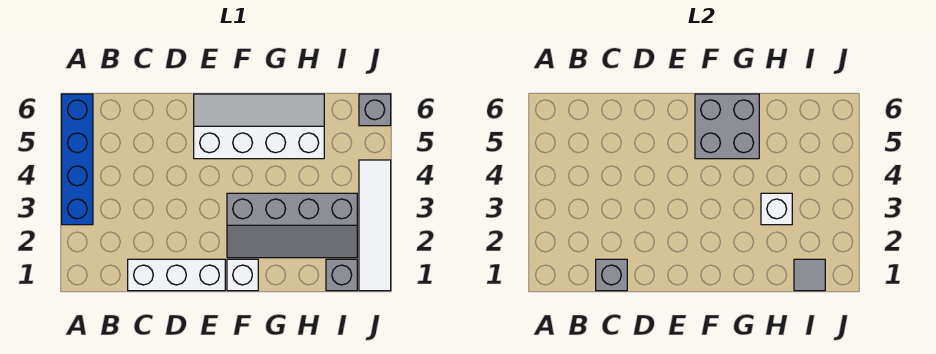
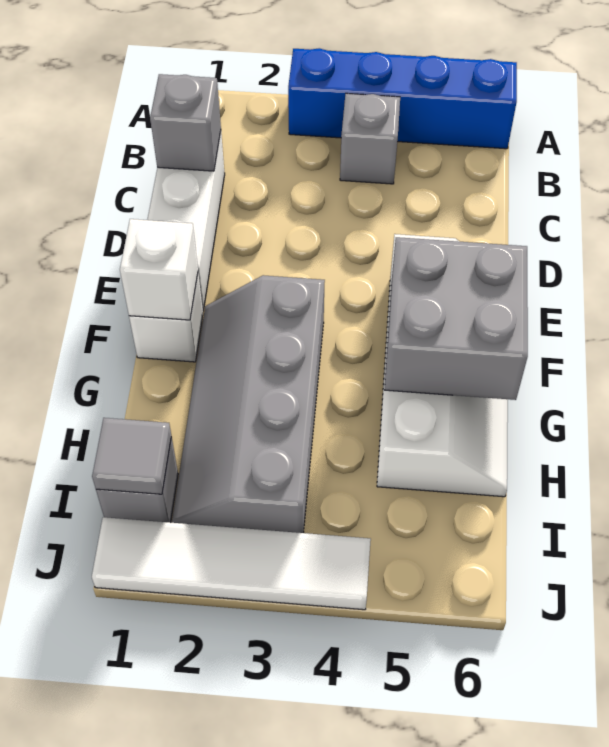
white 1x1 brick [761,193,792,225] -> white 1x1 brick moved to [120,219,198,320]
grey 1x1 brick [359,94,391,126] -> grey 1x1 brick moved to [340,93,400,184]

